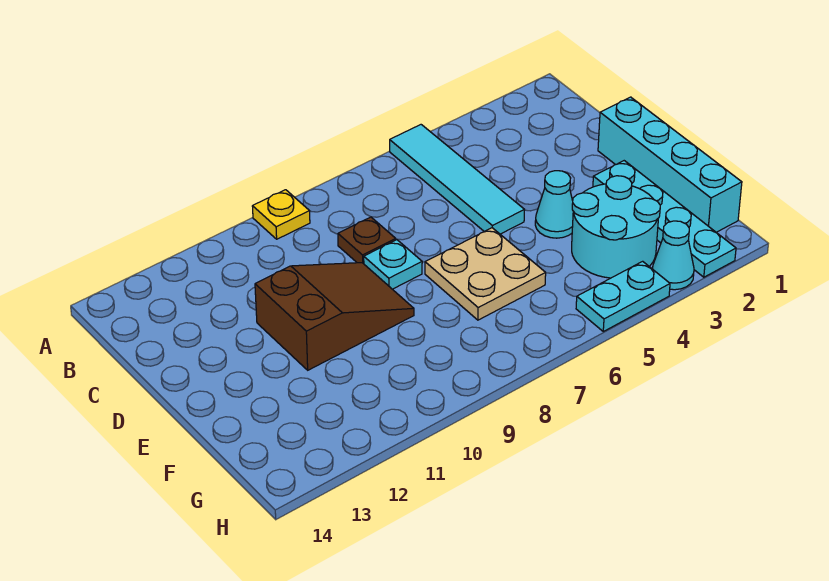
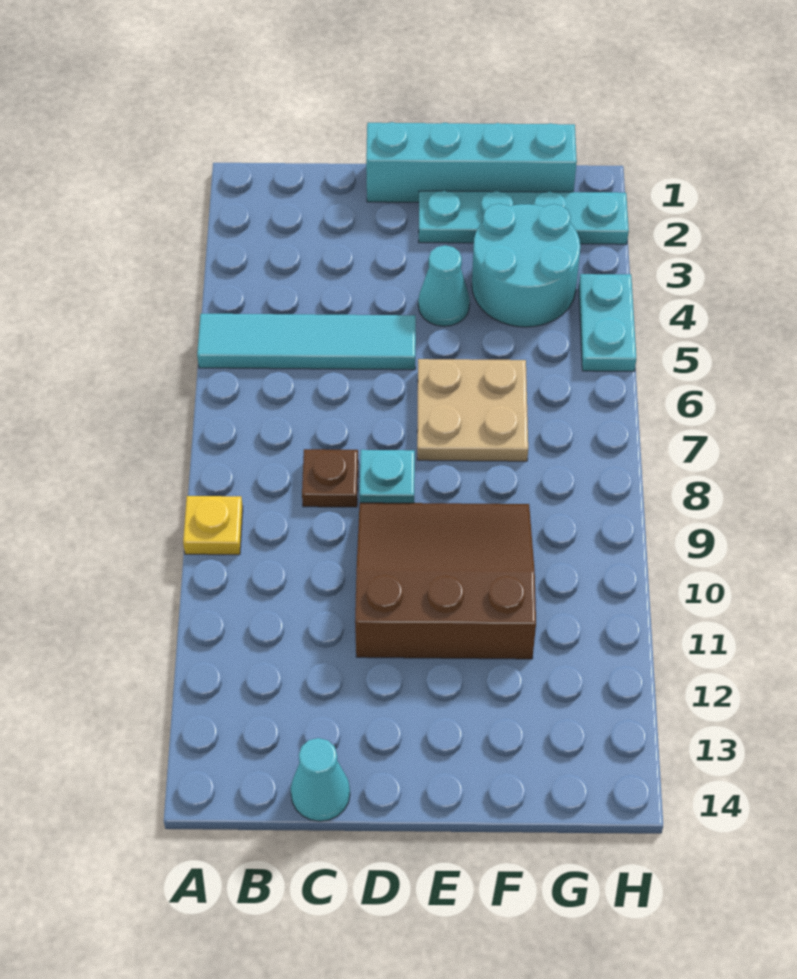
brown 2x3 slope [255,263,414,370] -> brown 3x3 slope [355,503,536,659]
cyan 1x1 cone [653,221,694,290] -> cyan 1x1 cone moved to [291,738,350,821]

